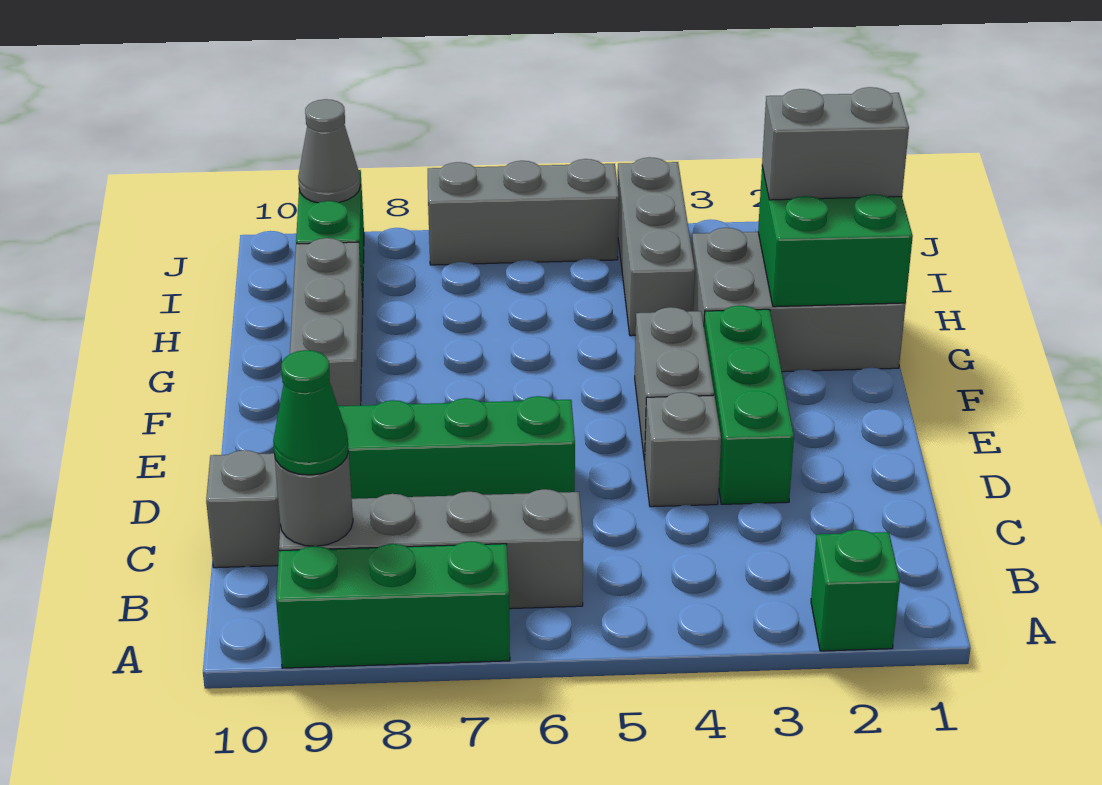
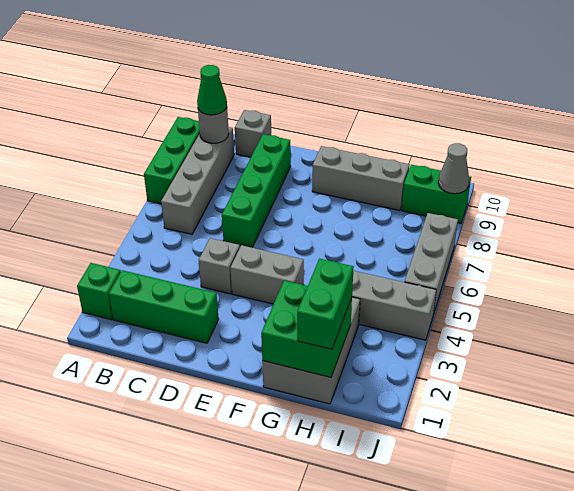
green 1x3 brick [704,305,794,504] -> green 1x3 brick moved to [109,270,219,343]
grey 1x2 brick [762,87,909,200] -> green 1x2 brick [297,259,354,349]

